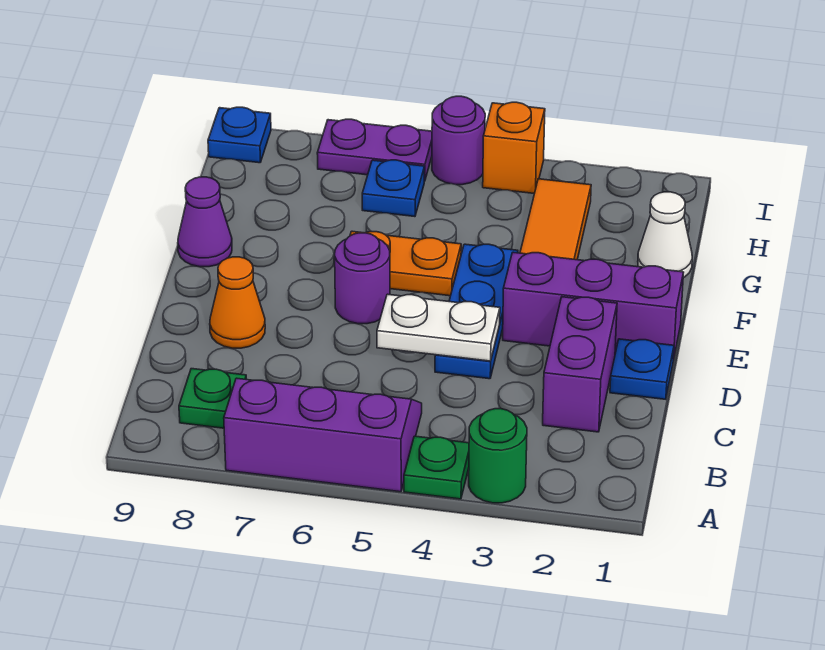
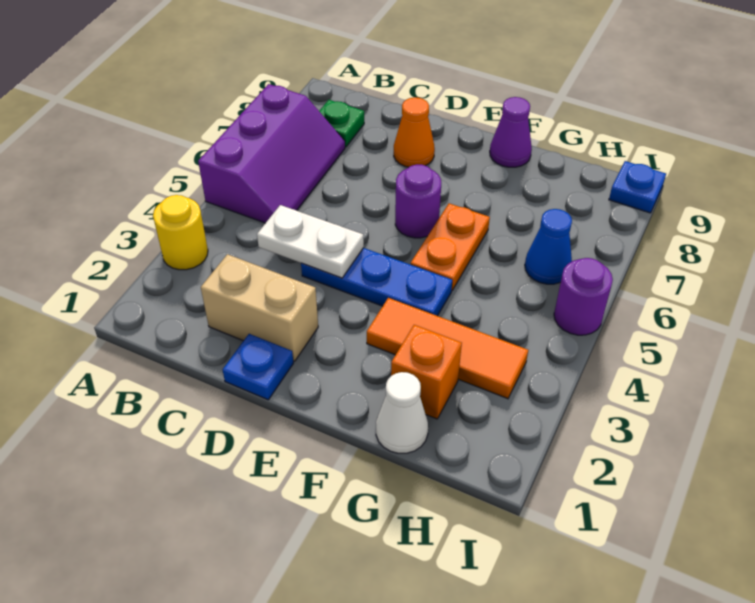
green 1x1 round brick [469,409,527,503] -> yellow 1x1 round brick [153,195,208,270]
green 1x1 plate [404,436,469,499] -> none
purple 1x2 brick [543,297,617,432] -> tan 1x2 brick [201,254,318,361]
white 1x2 plate [377,294,500,361] -> white 1x2 plate turned to [257,205,364,278]
purple 1x3 brick [503,252,684,360] -> none
blue 1x1 plate [362,160,425,217] -> blue 1x1 cone [525,209,572,284]
orange 1x1 brick [483,102,545,194] -> orange 1x1 brick moved to [391,325,462,419]
purple 1x2 plate [317,119,432,181] -> none

